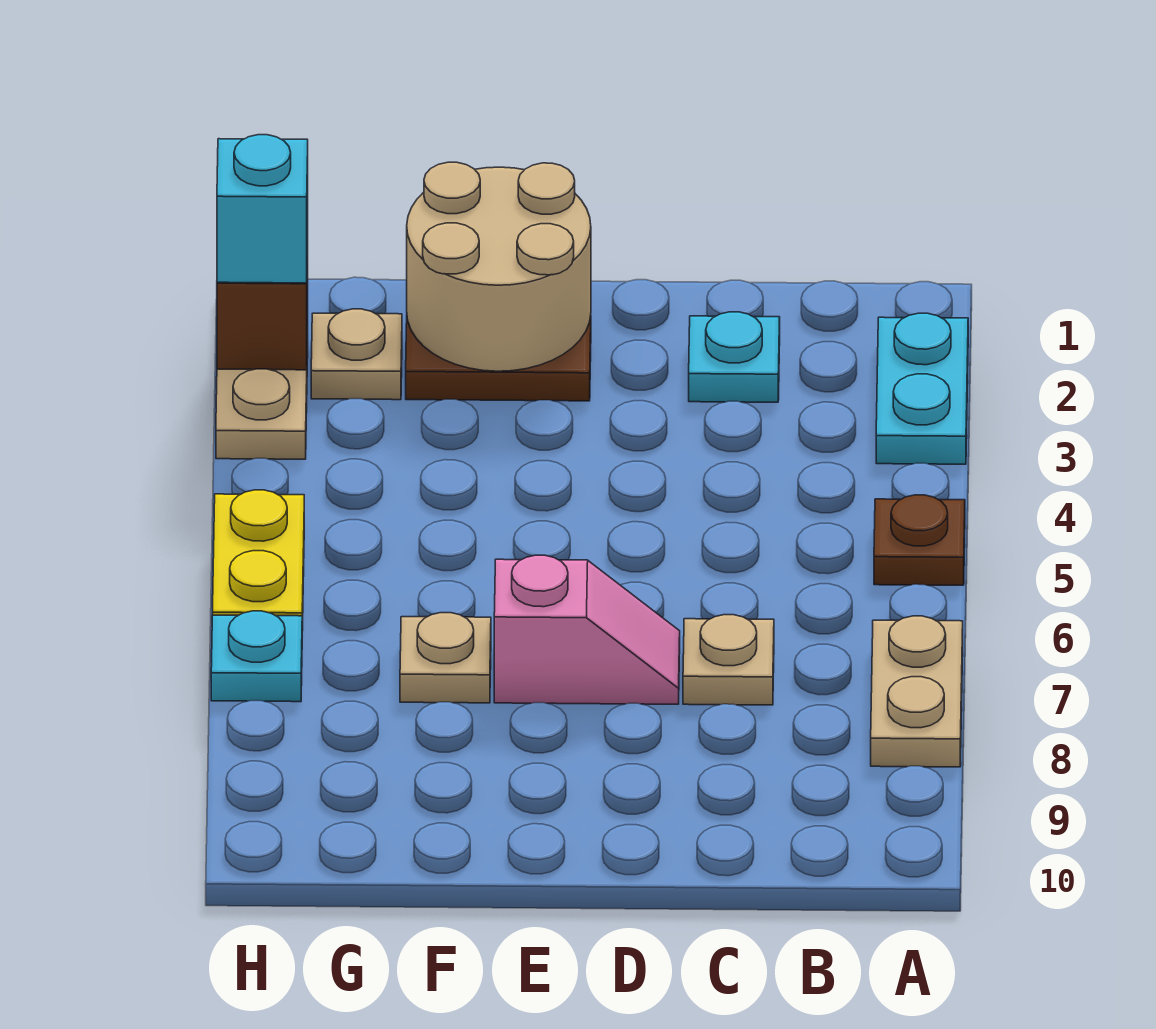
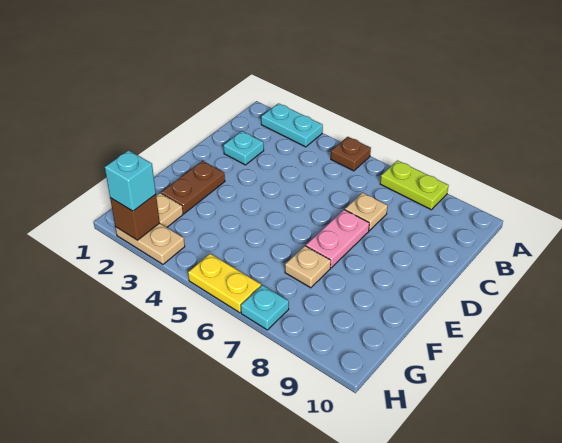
tan 1x2 plate [871,616,963,767] -> lime 1x2 plate [380,160,449,210]
pink 1x2 slope [494,555,680,704] -> pink 1x2 plate [306,210,369,268]
tan 2x2 round brick [407,162,591,371] -> none

